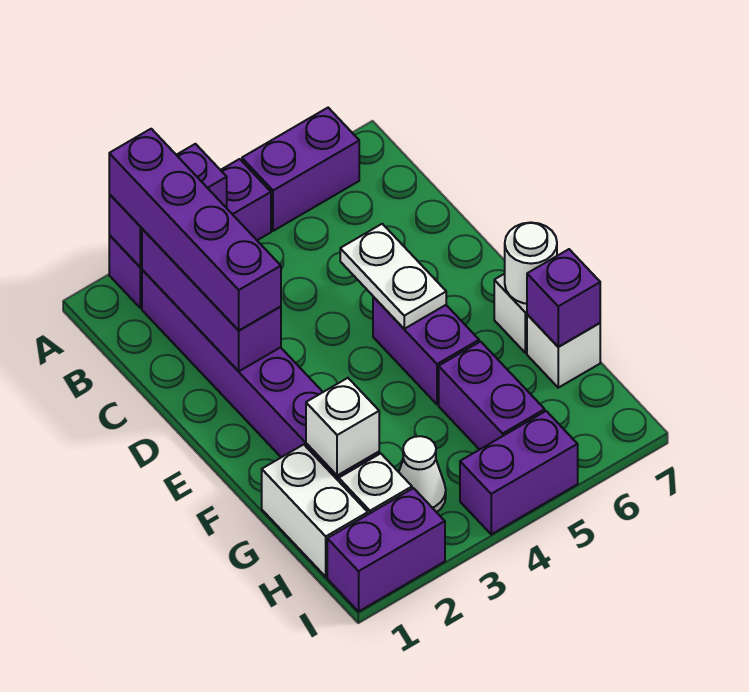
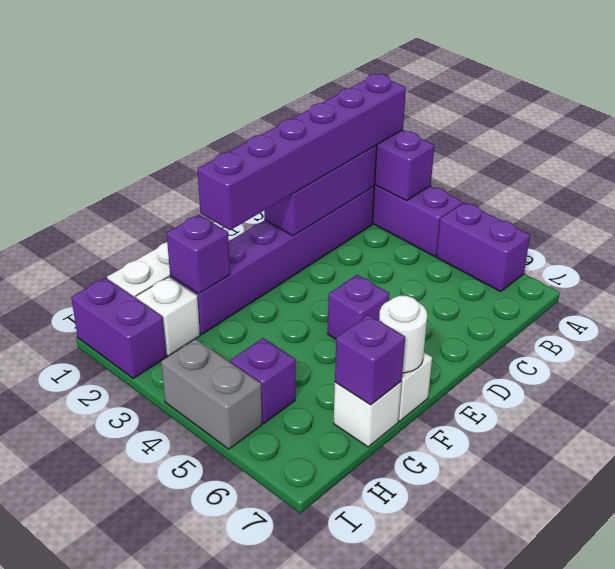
purple 1x4 brick [109,129,281,330] -> purple 1x6 brick [198,74,406,230]
white 1x2 plate [340,224,446,329] -> none
purple 1x2 brick [373,297,479,404] -> purple 1x1 brick [328,275,389,339]
white 1x1 brick [306,378,379,476] -> purple 1x1 brick [166,215,230,294]
purple 1x2 brick [439,342,545,450] -> purple 1x1 brick [230,338,296,423]
white 1x1 cone [399,436,446,512] -> none
purple 1x2 brick [460,411,578,534] -> grey 1x2 brick [161,339,262,449]

